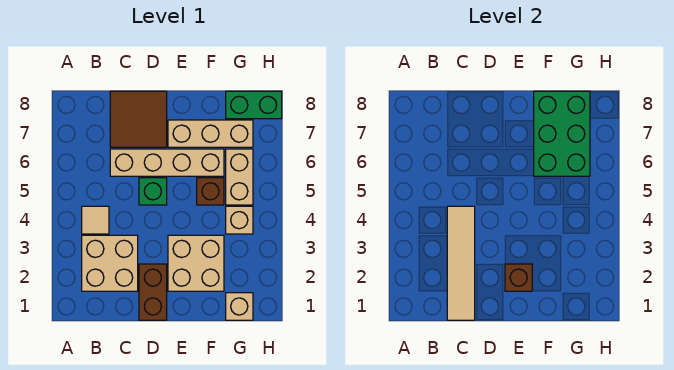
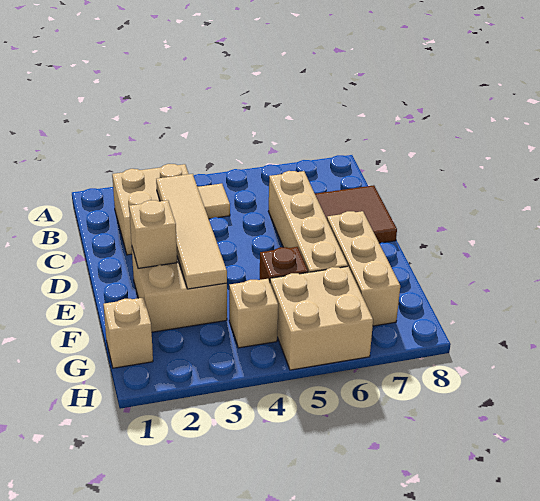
tan 1x4 tile [447,206,475,320] -> tan 1x4 tile turned to [156,174,227,289]
brown 1x2 brick [139,264,167,320] -> none
green 1x1 brick [139,178,167,205] -> none
brown 1x1 brick [505,264,532,291] -> tan 1x1 brick [129,200,177,268]
green 2x3 brick [534,91,590,176] -> none
tan 1x2 brick [226,149,253,205] -> tan 2x2 brick [270,267,373,370]
green 1x2 brick [226,91,282,119] -> none

